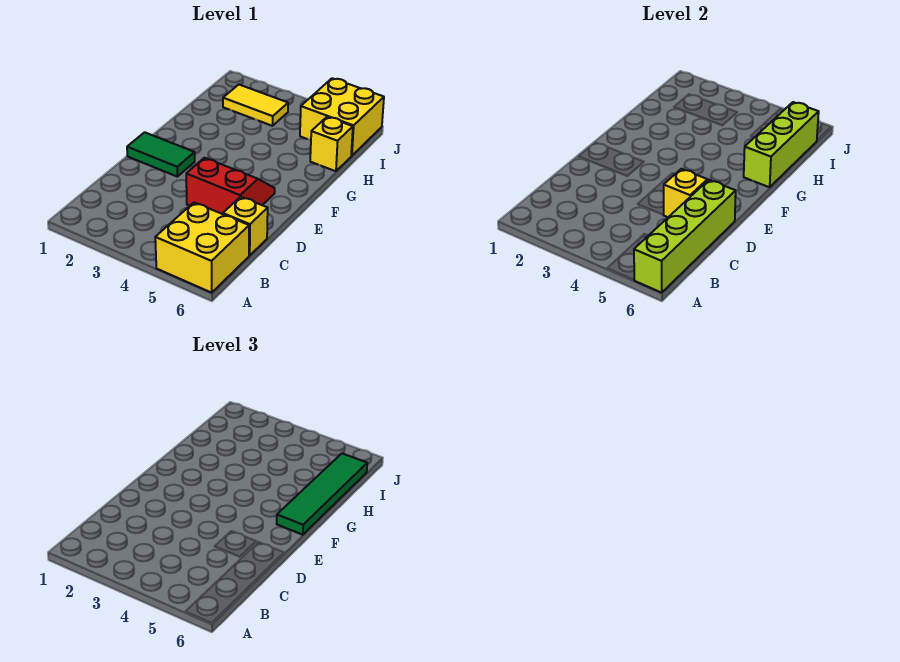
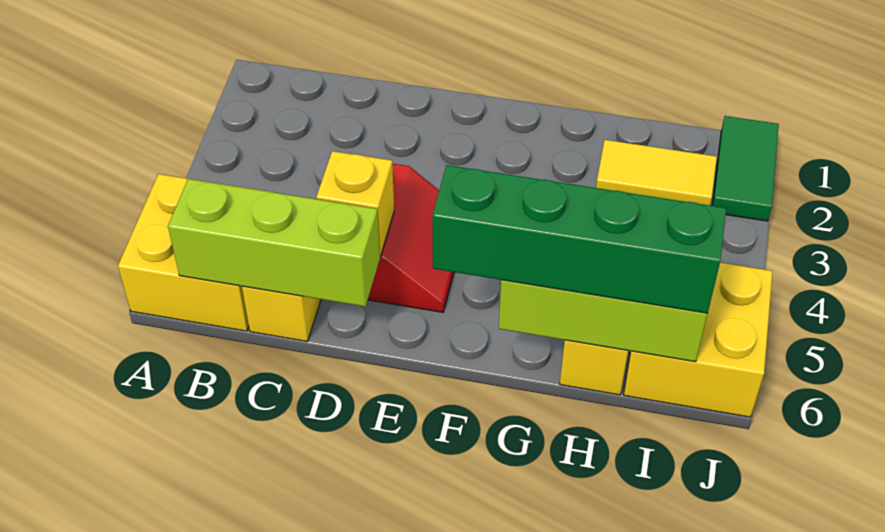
lime 1x4 brick [634,180,736,293] -> lime 1x3 brick [168,179,380,307]
green 1x2 tile [127,132,195,177] -> green 1x2 tile moved to [712,116,779,221]
green 1x4 tile [277,454,367,535] -> green 1x4 brick [432,165,726,313]
yellow 1x2 tile [223,85,288,126] -> yellow 1x2 tile turned to [596,140,717,205]

